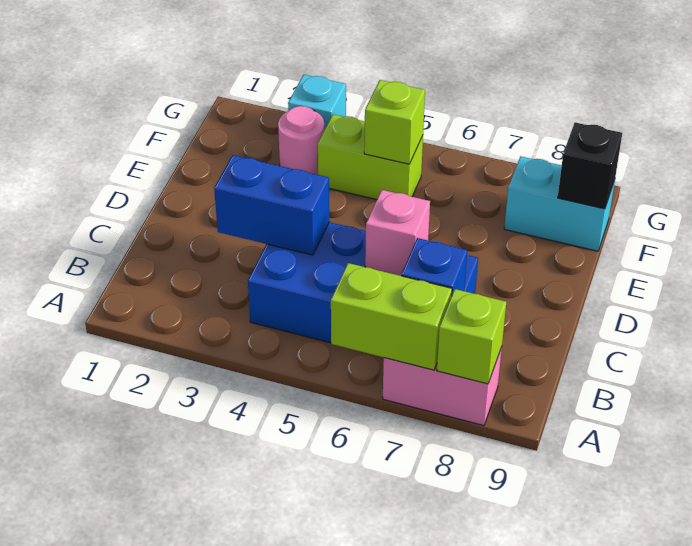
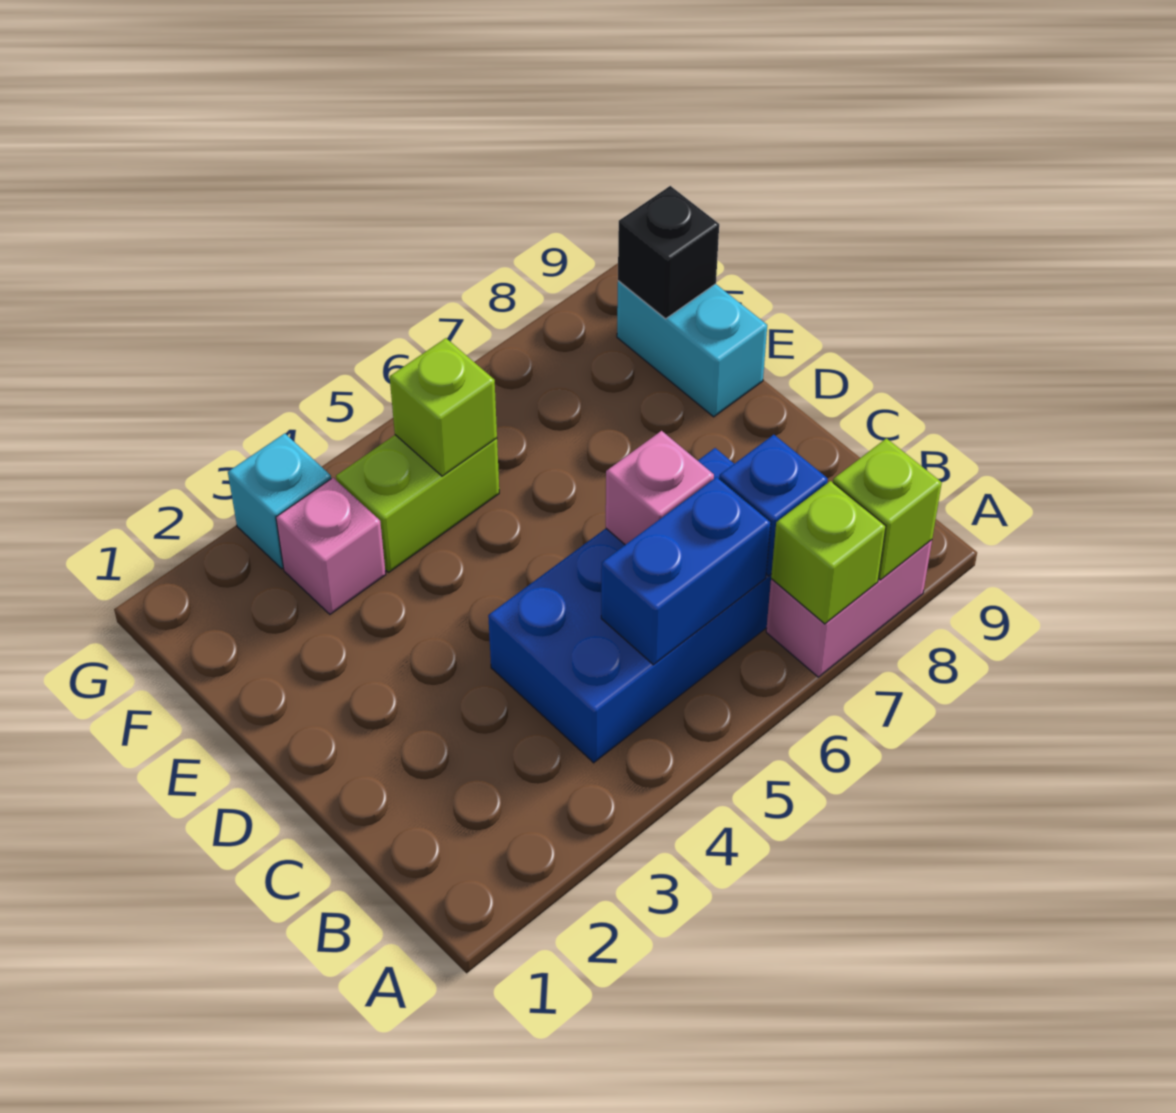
lime 1x2 brick [331,263,452,370] -> lime 1x1 brick [771,481,886,624]
blue 1x2 brick [214,155,329,255] -> blue 1x2 brick moved to [601,477,771,665]
pink 1x1 round brick [278,106,324,175] -> pink 1x1 brick [276,478,386,614]
cyan 1x2 brick [504,156,615,251] -> cyan 1x2 brick turned to [617,281,767,417]

